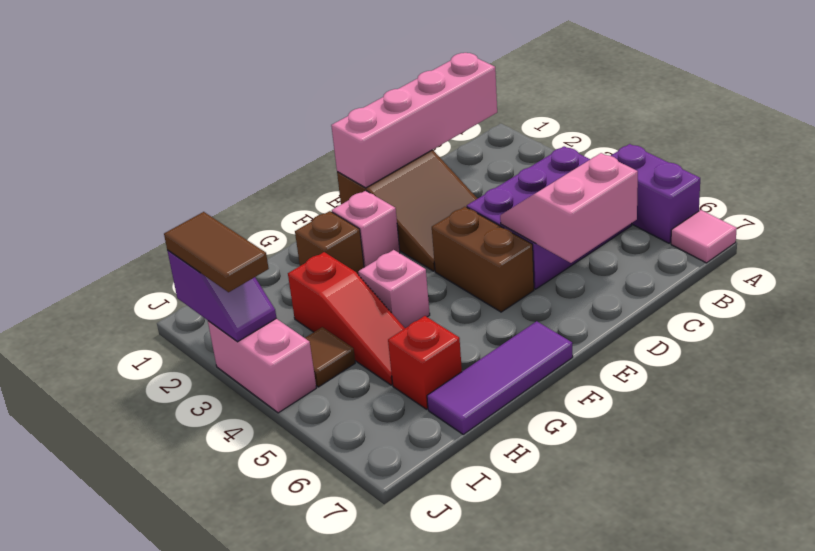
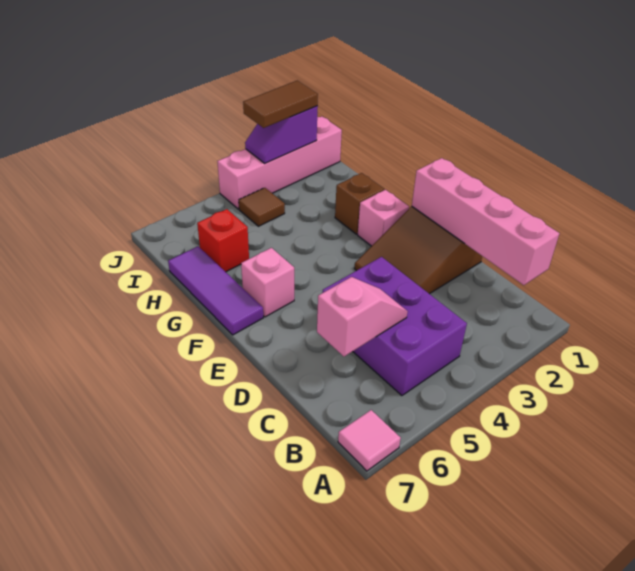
purple 1x2 brick [611,144,700,243] -> none
pink 2x2 slope [500,153,638,263] -> pink 1x2 slope [317,277,408,356]
brown 1x2 brick [432,207,534,312] -> none
pink 1x1 brick [358,250,430,328] -> pink 1x1 brick moved to [241,248,294,317]
red 1x3 slope [288,252,405,385] -> none
pink 1x2 brick [208,319,316,413] -> pink 1x4 brick [217,117,342,209]

